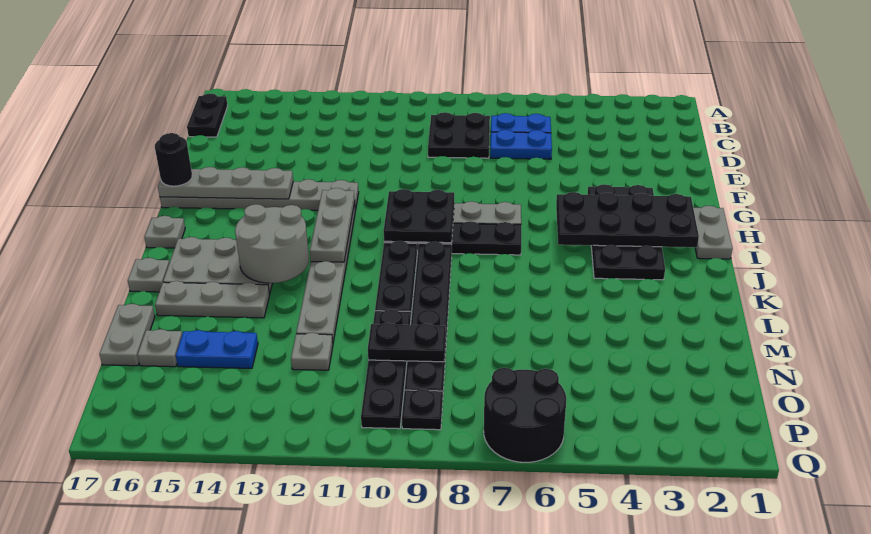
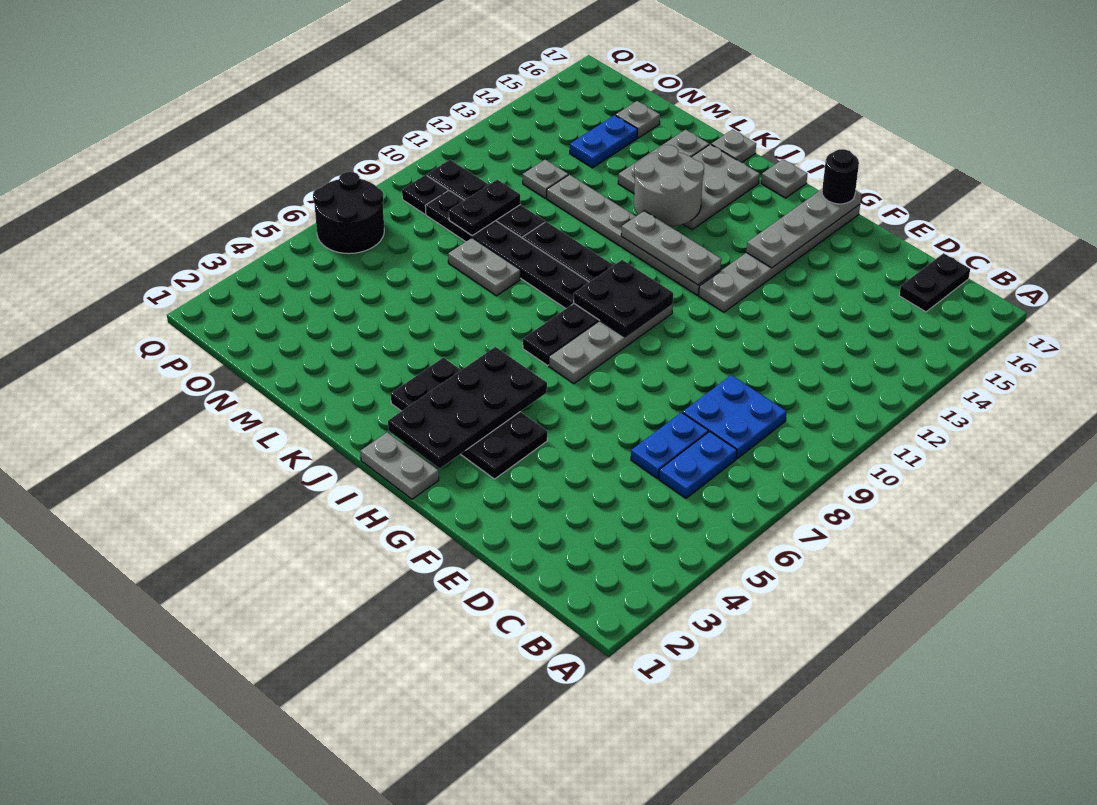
black 1x2 plate [187,93,228,137] -> black 1x2 plate turned to [899,253,970,312]
black 2x2 plate [428,112,490,158] -> blue 2x2 plate [683,375,787,459]
grey 1x2 plate [99,304,155,366] -> grey 1x2 plate moved to [448,238,520,296]

